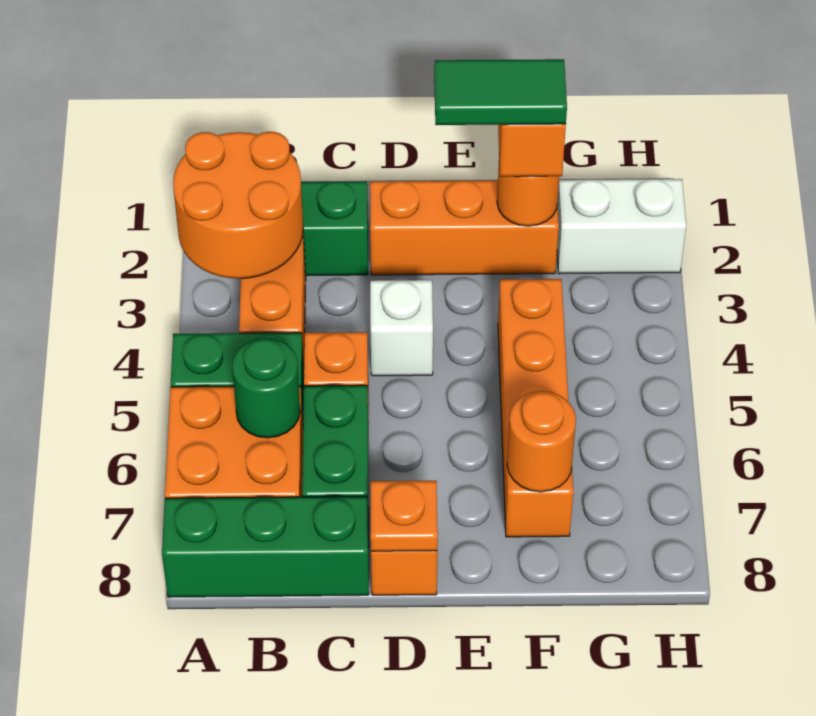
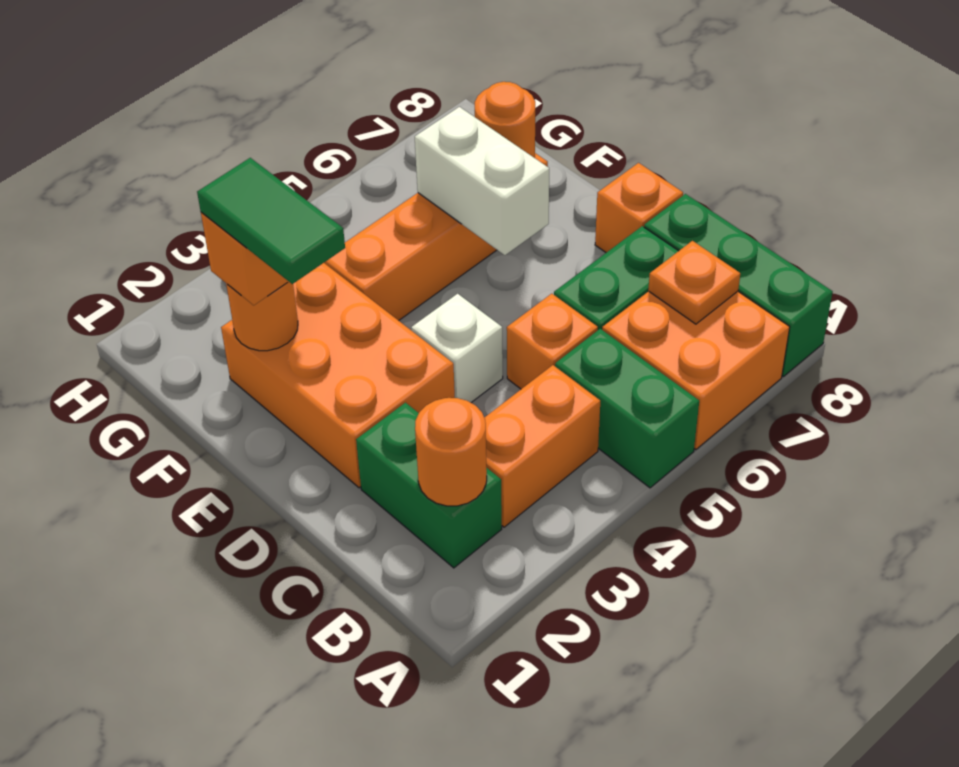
orange 2x2 round brick [173,132,303,279] -> orange 1x1 round brick [415,398,487,506]
green 1x1 round brick [232,338,300,438] -> none
orange 1x3 brick [370,180,559,275] -> orange 2x3 brick [221,263,455,488]
orange 1x1 plate [371,481,438,551] -> orange 1x1 plate moved to [648,241,740,324]
white 1x2 brick [557,179,686,274] -> white 1x2 brick moved to [415,107,549,255]

